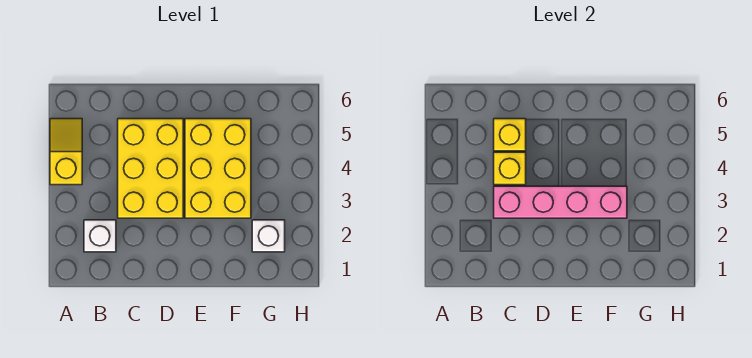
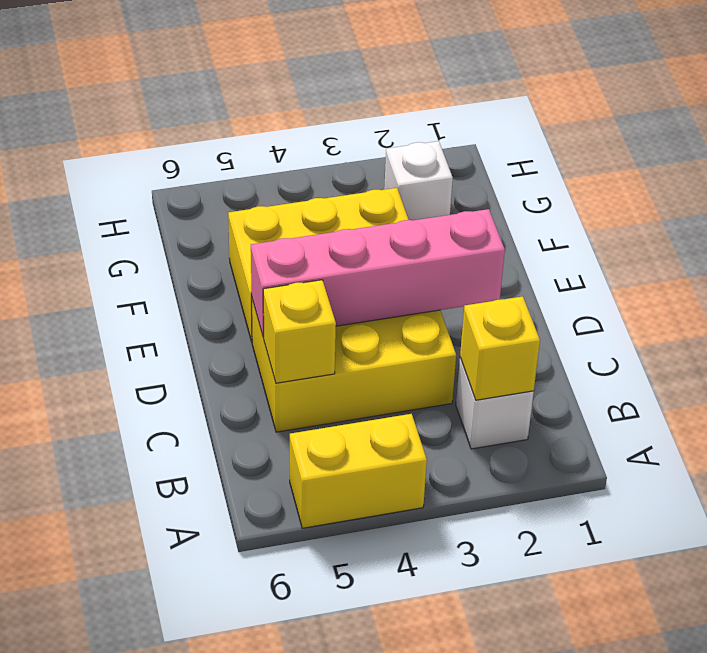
yellow 1x2 slope [50,119,82,185] -> yellow 1x2 brick [290,414,427,528]
pink 1x4 brick [494,186,627,218] -> pink 1x4 brick turned to [251,209,505,338]
yellow 1x1 brick [494,152,526,185] -> yellow 1x1 brick moved to [460,296,540,400]

